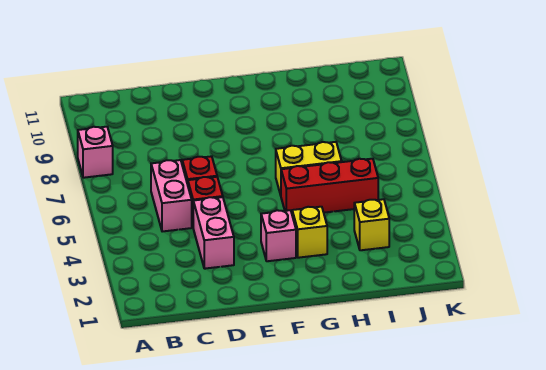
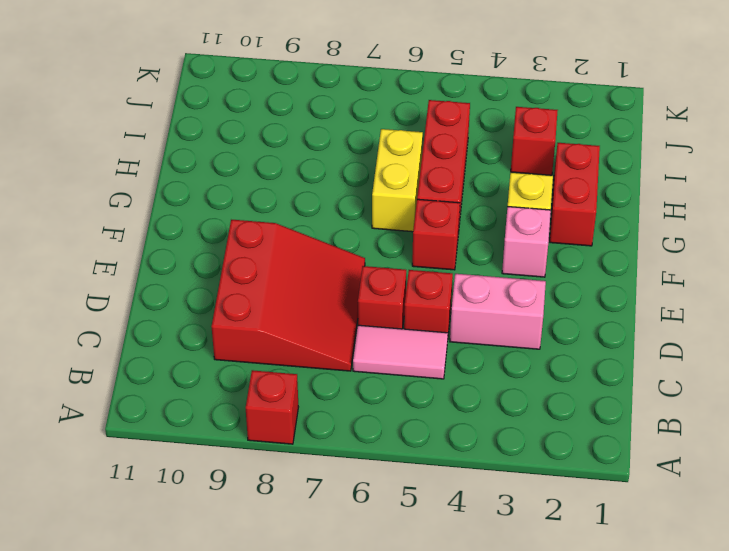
pink 1x1 brick [78,127,113,178] -> red 1x1 brick [246,370,298,444]
pink 1x2 brick [151,160,192,232] -> pink 1x2 tile [353,325,448,379]
none -> red 3x3 slope [211,220,365,371]
none -> red 1x1 brick [412,199,460,270]
none -> red 1x2 brick [550,143,600,246]
yellow 1x1 brick [354,199,389,250] -> red 1x1 brick [511,107,558,175]

